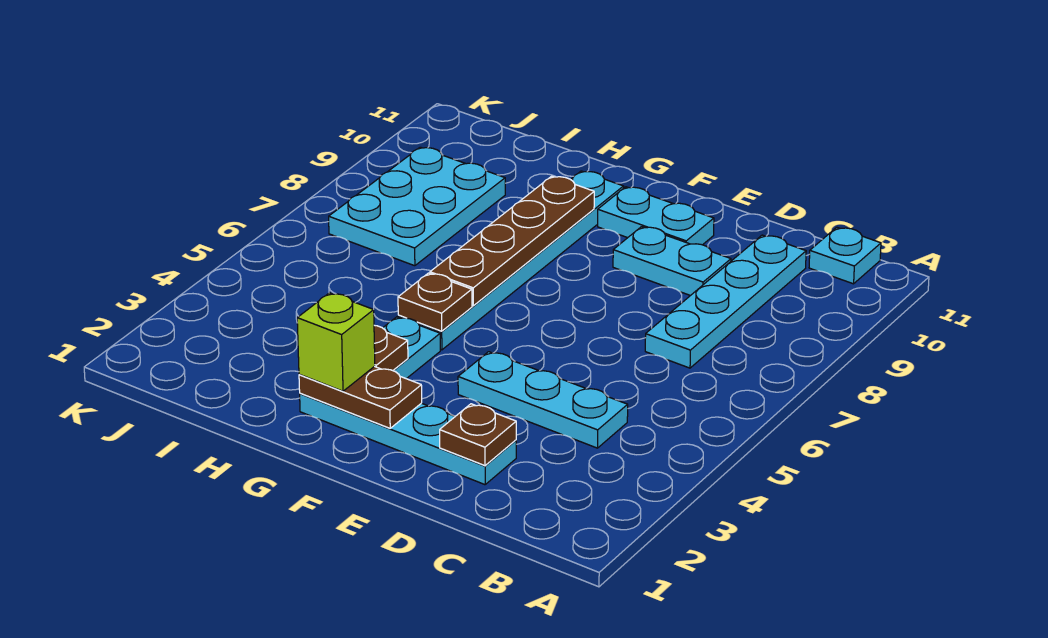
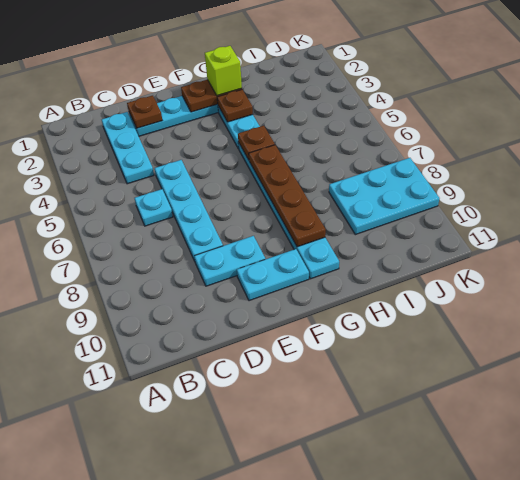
cyan 1x1 plate [809,227,881,284] -> cyan 1x1 plate moved to [135,189,173,226]
cyan 1x3 plate [458,352,628,448] -> cyan 1x3 plate turned to [102,112,154,184]
cyan 1x4 plate [645,235,806,368] -> cyan 1x4 plate moved to [155,160,223,261]
cyan 2x3 plate [329,147,505,266] -> cyan 2x3 plate turned to [329,158,440,235]

